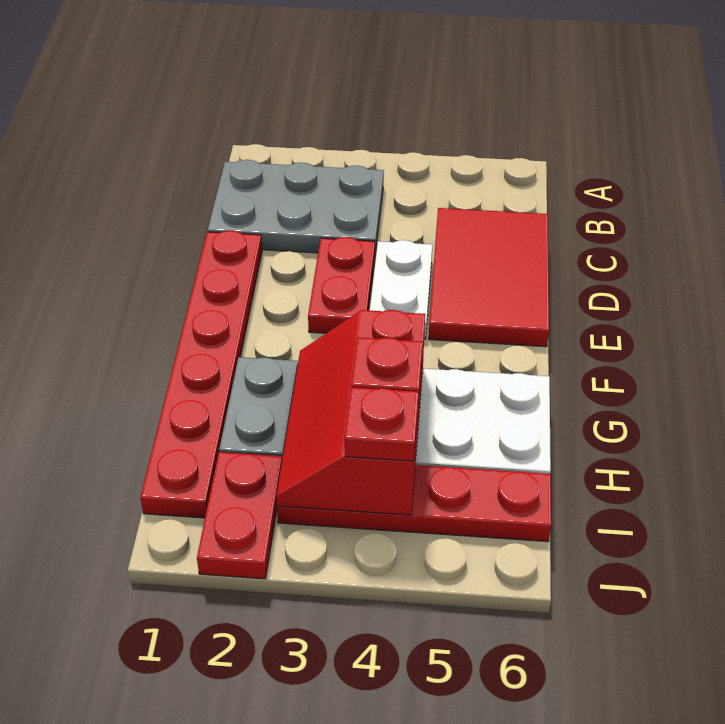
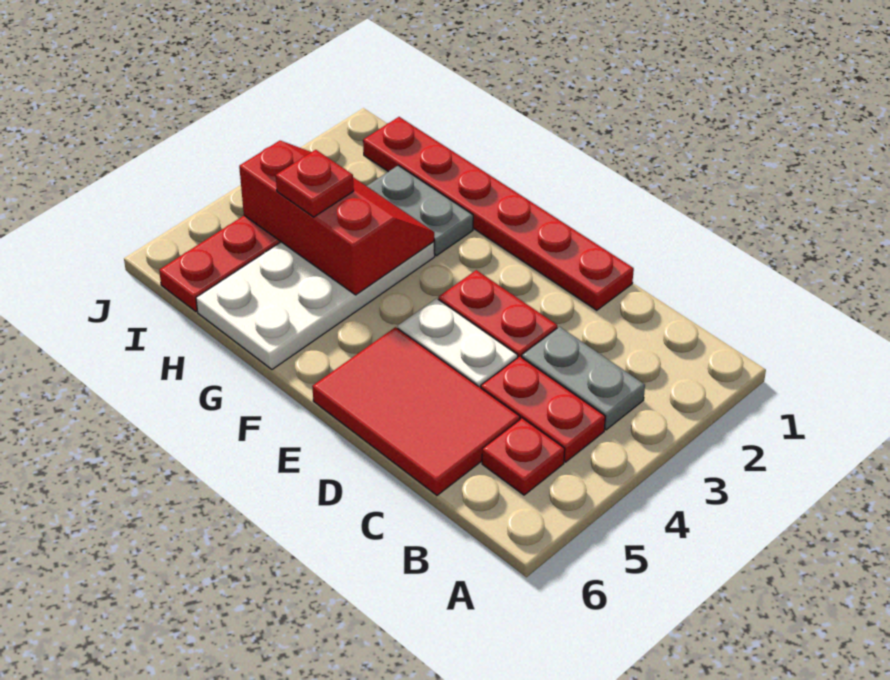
grey 2x3 plate [208,160,384,253] -> grey 1x2 plate [522,327,645,430]
red 1x2 plate [197,452,282,579] -> red 1x2 plate moved to [481,356,605,462]
red 1x1 plate [345,387,418,461] -> red 1x1 plate moved to [482,418,565,495]

